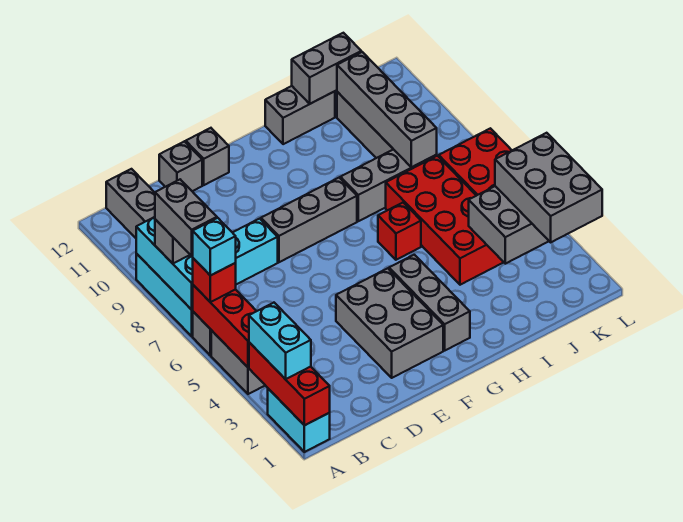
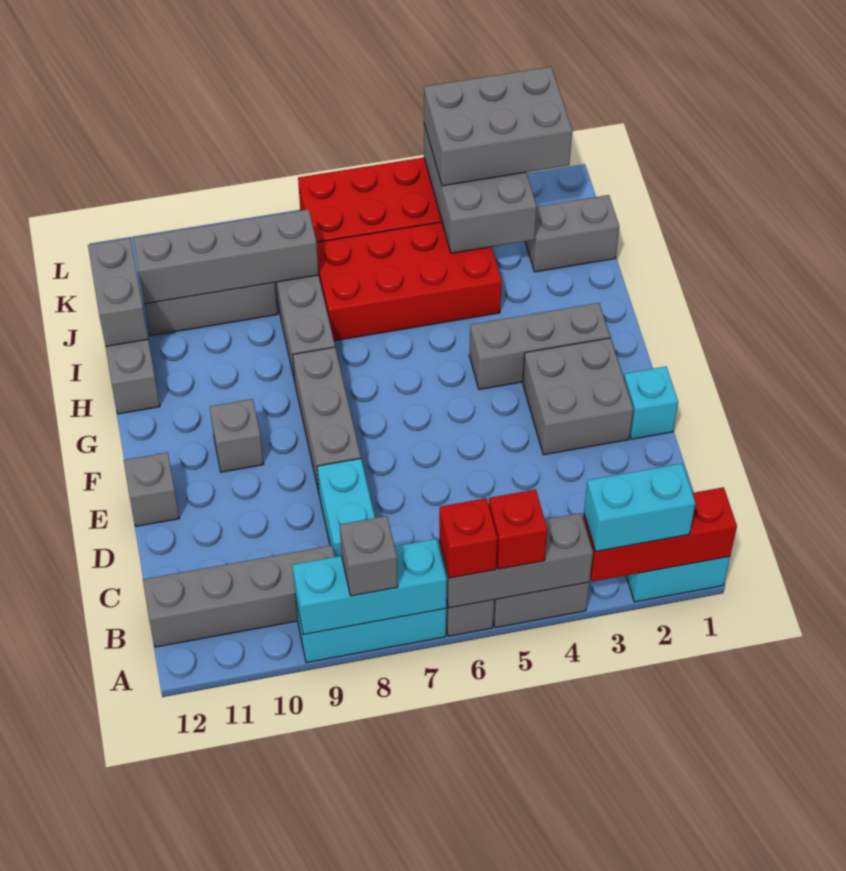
red 1x3 brick [192,285,256,368] -> grey 1x3 brick [439,513,593,608]
cyan 1x1 brick [193,218,236,276] -> cyan 1x1 brick moved to [624,366,678,439]
grey 1x2 brick [155,180,217,256] -> grey 1x2 brick moved to [525,195,619,272]
grey 1x1 brick [159,141,202,191] -> grey 1x1 brick moved to [210,399,264,472]
grey 2x3 brick [336,268,443,378] -> grey 2x2 brick [523,338,633,455]
red 1x1 brick [378,203,421,260] -> red 1x1 brick moved to [489,490,547,569]

